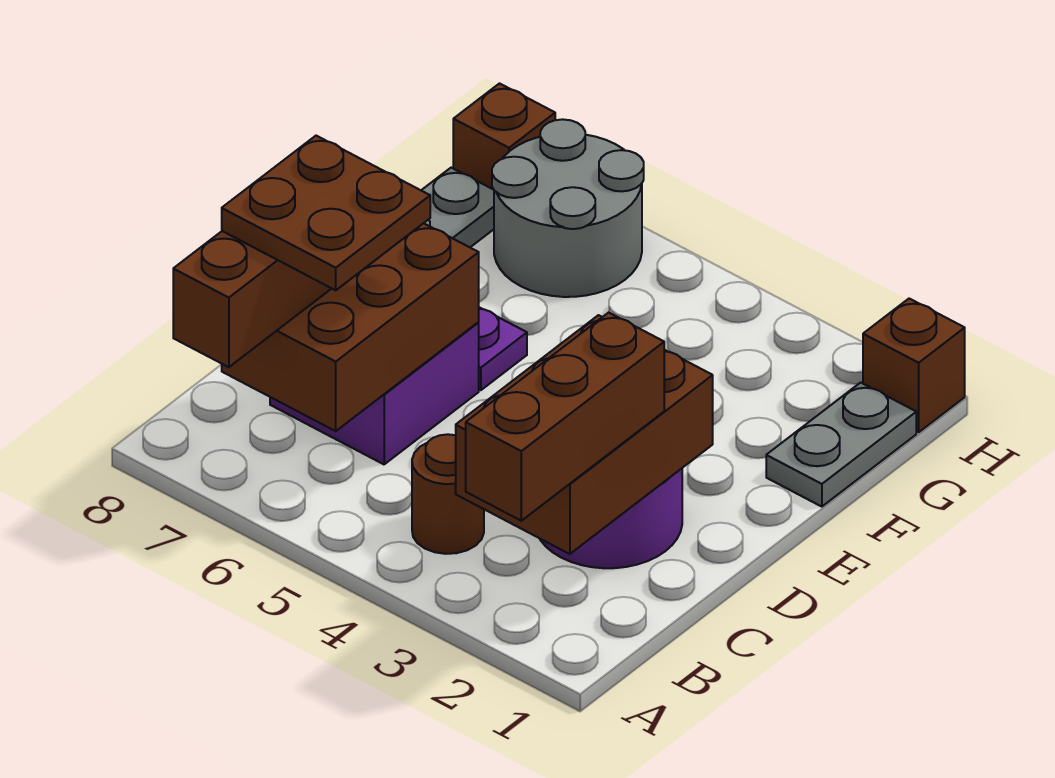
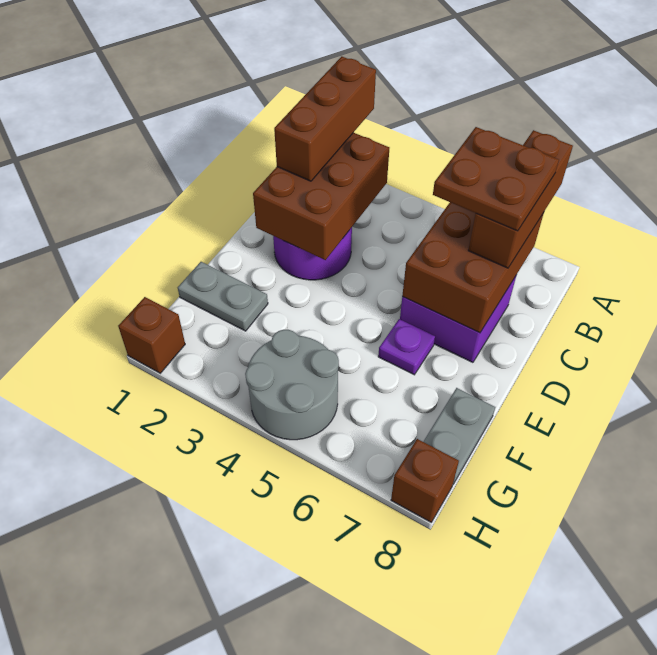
brown 1x1 round brick [412,434,484,554] -> none
grey 1x2 plate [766,383,916,507] -> grey 1x2 plate turned to [178,262,268,331]
grey 2x2 round brick [492,119,644,297] -> grey 2x2 round brick moved to [245,330,339,440]

